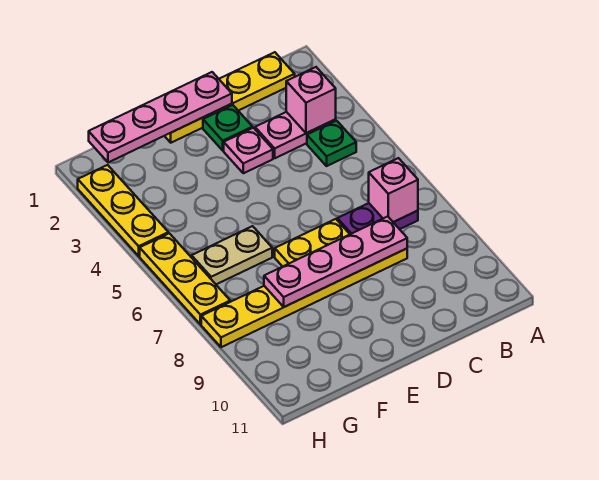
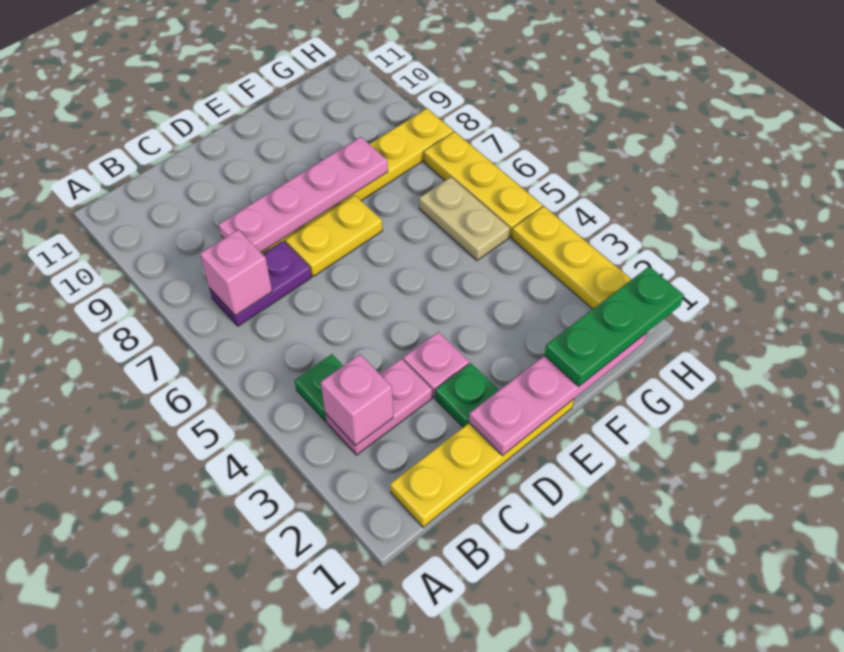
none -> green 1x3 plate [545,266,684,386]
tan 1x2 plate [192,226,272,284] -> tan 1x2 plate turned to [419,177,510,260]

